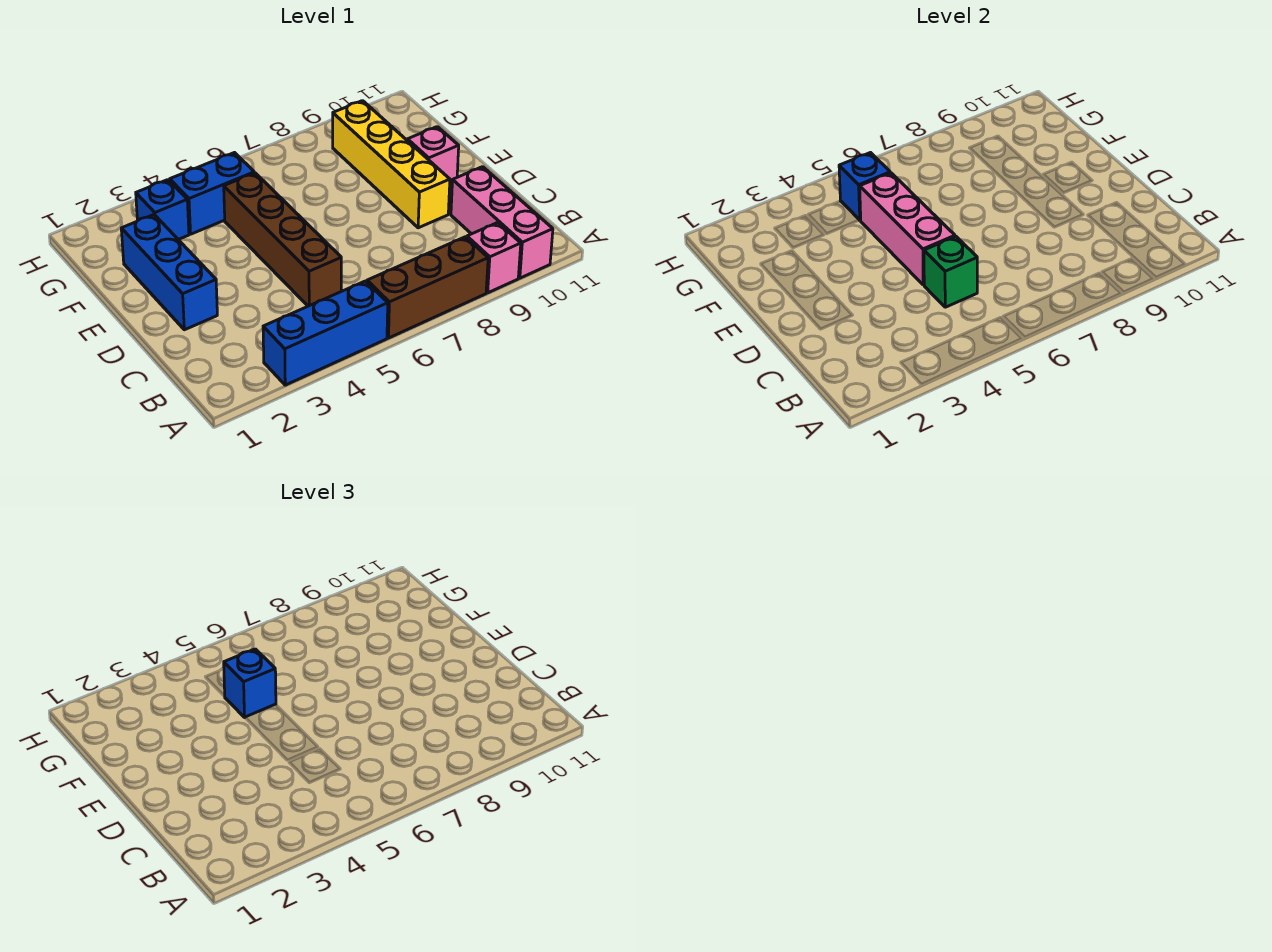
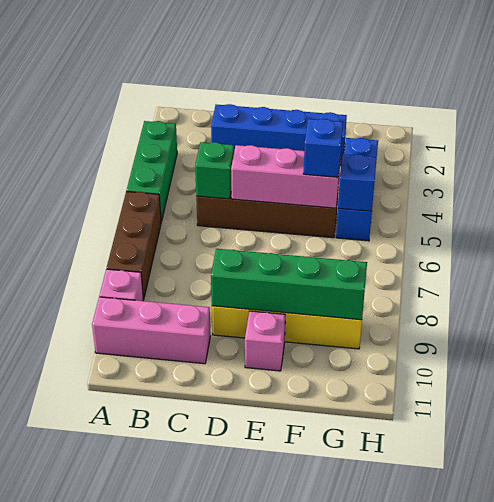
blue 1x3 brick [263,281,388,385] -> green 1x3 brick [127,121,177,222]
blue 1x3 brick [121,215,217,330] -> blue 1x4 brick [211,104,347,166]
none -> green 1x4 brick [211,249,367,320]

